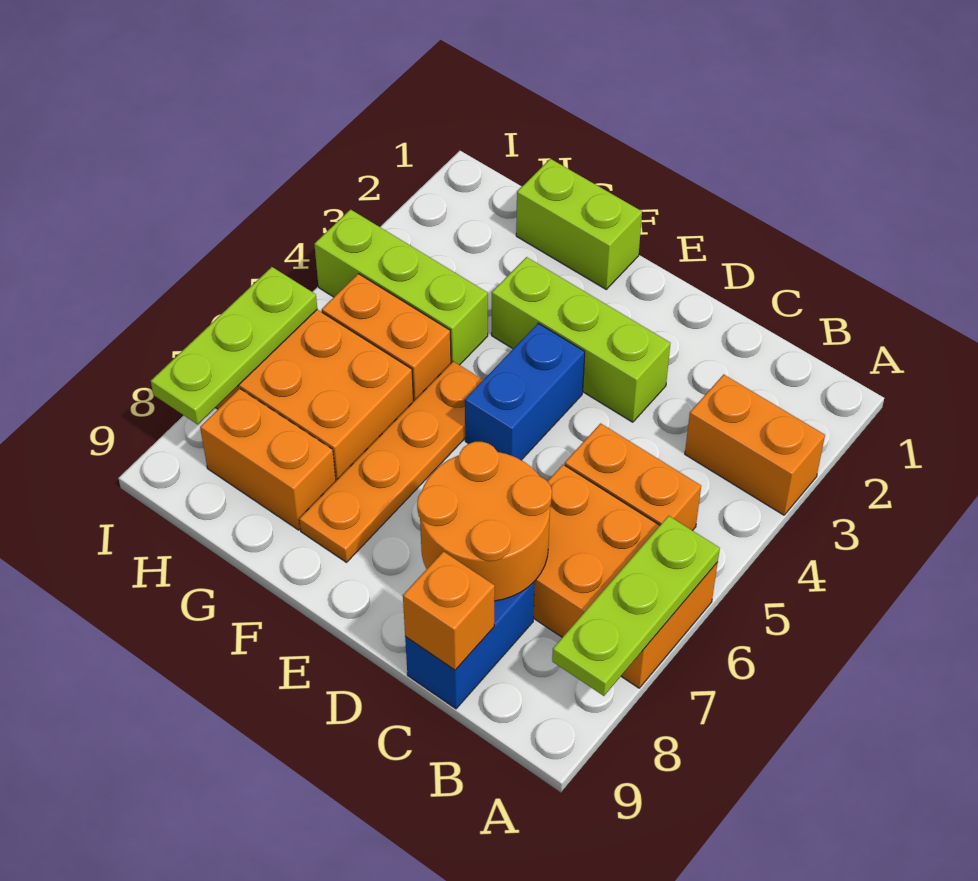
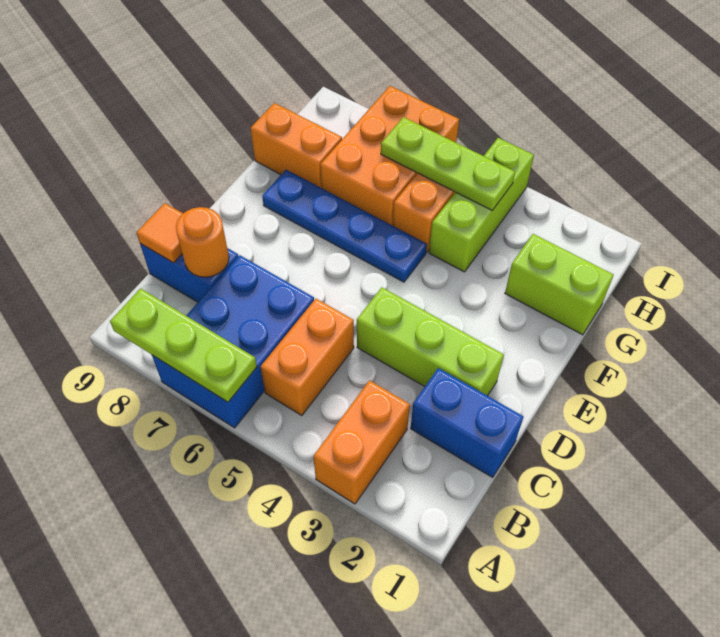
orange 2x3 brick [533,465,718,688] -> blue 2x3 brick [152,255,314,428]
orange 2x2 round brick [417,442,552,601] -> orange 1x1 round brick [176,207,229,277]
orange 1x1 brick [403,552,495,670] -> orange 1x1 tile [136,203,183,263]
lime 1x3 brick [492,257,670,422] -> lime 1x3 brick turned to [357,287,504,396]
blue 1x2 brick [465,323,585,460] -> blue 1x2 brick moved to [411,368,524,477]
lime 1x2 brick [516,159,642,289] -> lime 1x2 brick turned to [505,234,613,335]
orange 1x4 plate [299,361,483,562] -> blue 1x4 plate [262,170,427,282]
orange 1x2 brick [200,389,336,530] -> orange 1x2 brick turned to [251,103,342,188]
lime 1x3 plate [151,267,317,424] -> lime 1x3 plate moved to [381,117,515,210]

